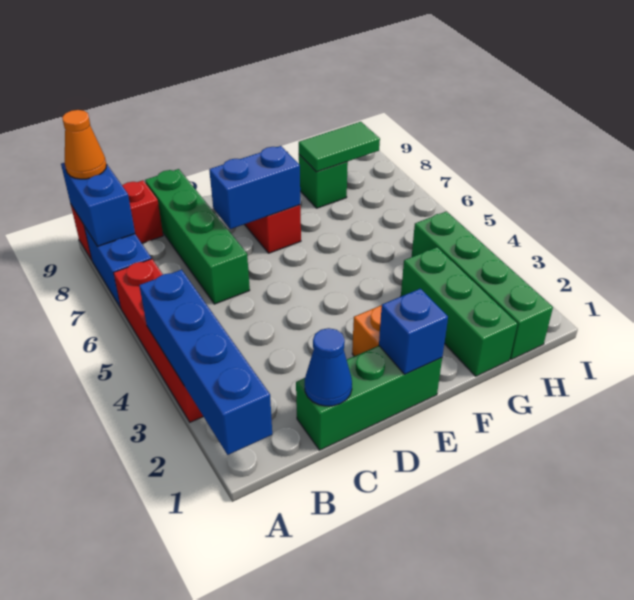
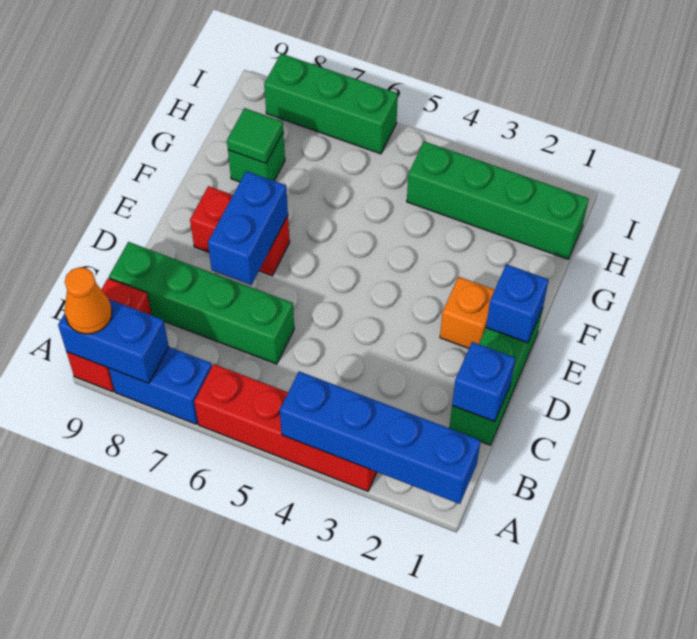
blue 1x1 cone [305,328,352,406] -> blue 1x1 brick [452,342,515,422]
green 1x3 brick [401,247,517,376] -> green 1x3 brick moved to [264,54,398,154]
green 1x2 tile [299,122,380,172] -> green 1x1 tile [227,108,283,163]

